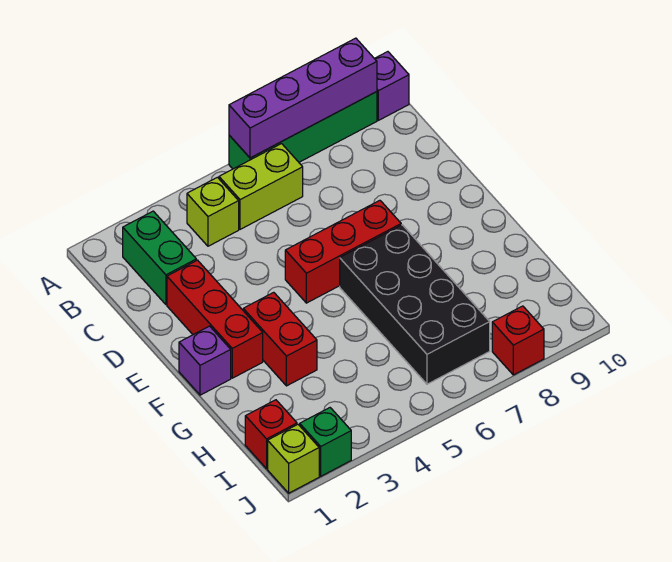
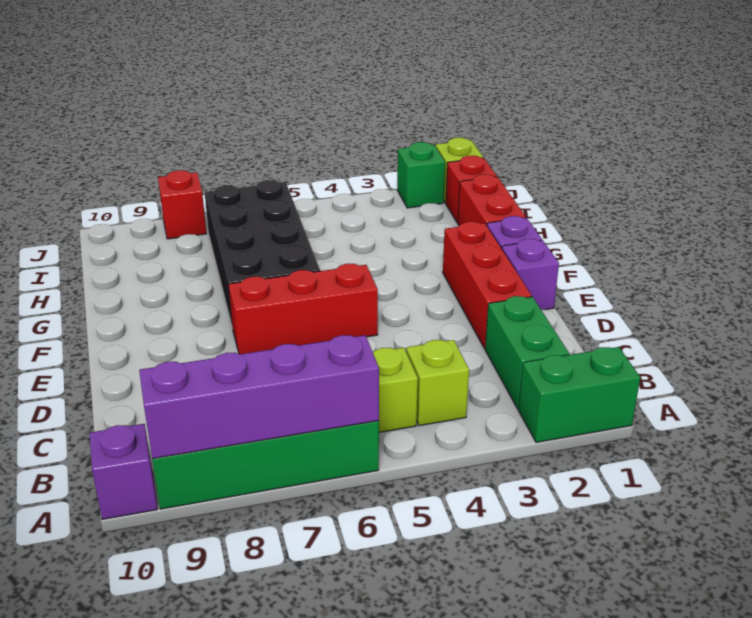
none -> green 1x2 brick [518,347,640,442]
none -> purple 1x1 brick [502,239,559,310]
red 1x2 brick [243,292,317,386] -> red 1x2 brick moved to [458,175,526,226]

